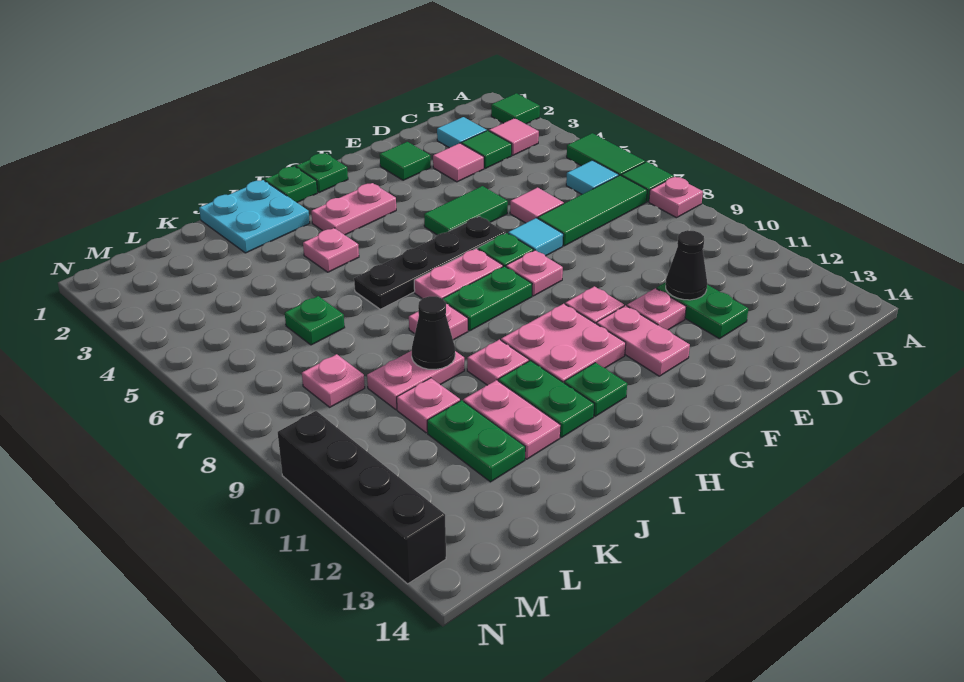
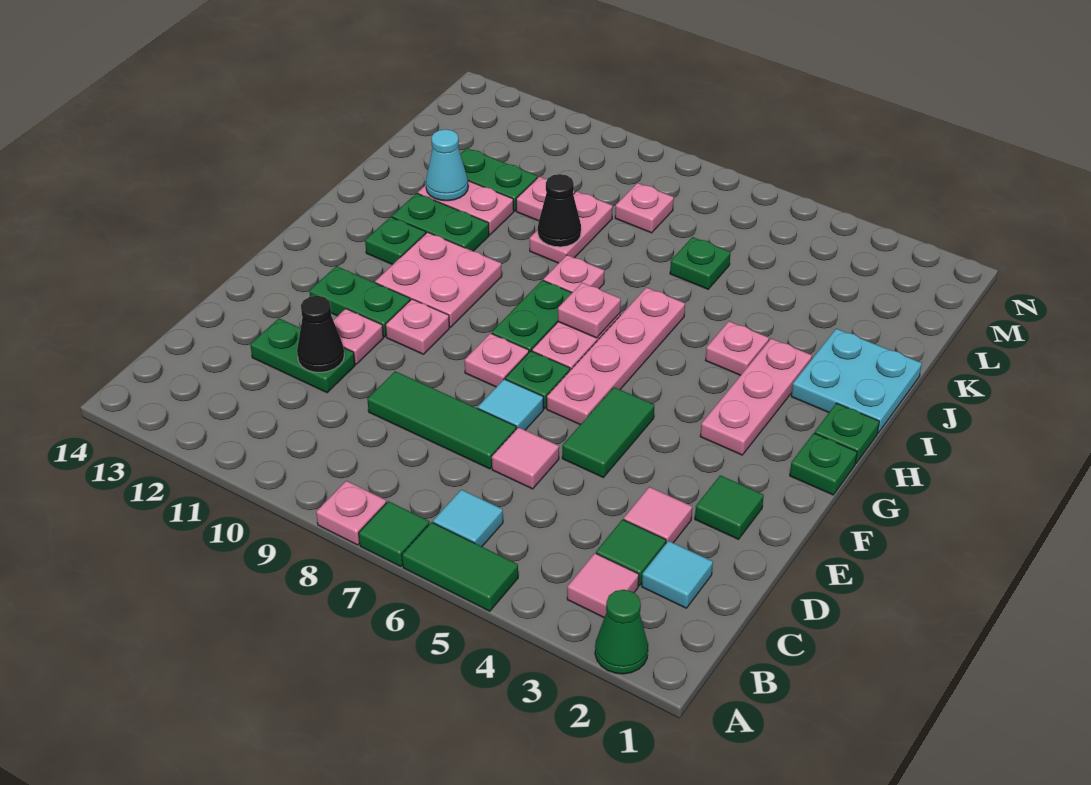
green 1x1 tile [491,93,540,124] -> green 1x1 cone [595,590,648,674]
green 1x3 tile [538,175,647,246] -> green 1x3 tile turned to [367,371,516,469]
black 1x4 plate [354,216,505,309] -> pink 1x4 plate [547,287,685,425]
pink 1x2 plate [596,305,690,376] -> green 1x2 plate [309,266,410,337]
pink 1x2 plate [311,183,396,235] -> pink 1x3 plate [700,339,812,455]
pink 1x1 plate [467,340,529,385] -> pink 1x1 plate moved to [558,283,621,338]
none -> cyan 1x1 cone [426,129,468,201]
black 1x4 brick [278,411,446,584] -> none

